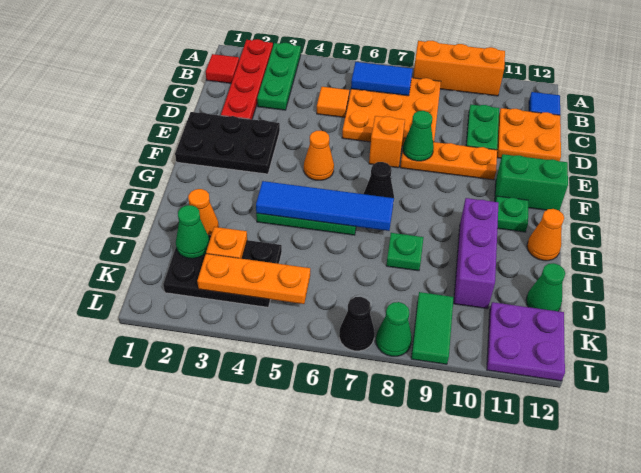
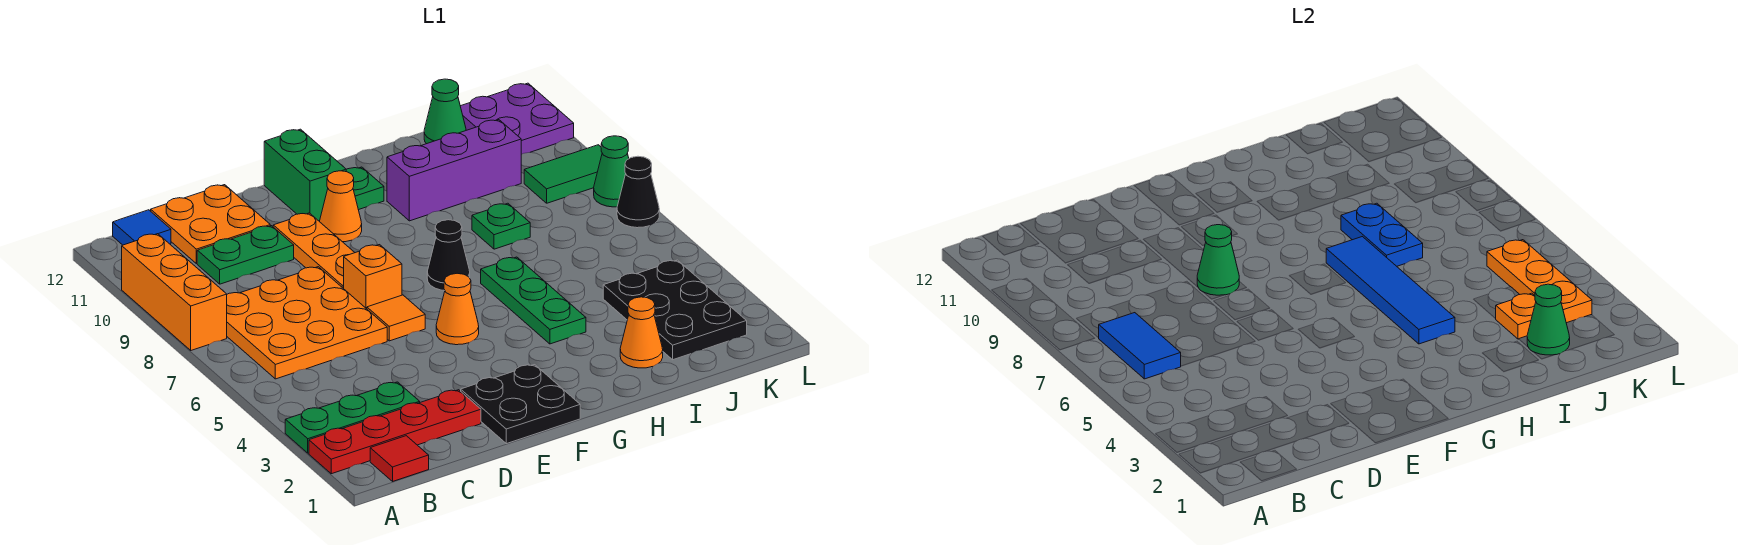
orange 1x1 tile [317,87,349,117] -> orange 1x1 tile moved to [367,295,425,341]
black 2x3 plate [175,112,280,174] -> black 2x2 plate [461,365,580,444]
orange 1x1 cone [527,209,564,261] -> orange 1x1 cone moved to [319,171,362,242]
none -> blue 1x2 plate [1341,203,1423,266]

